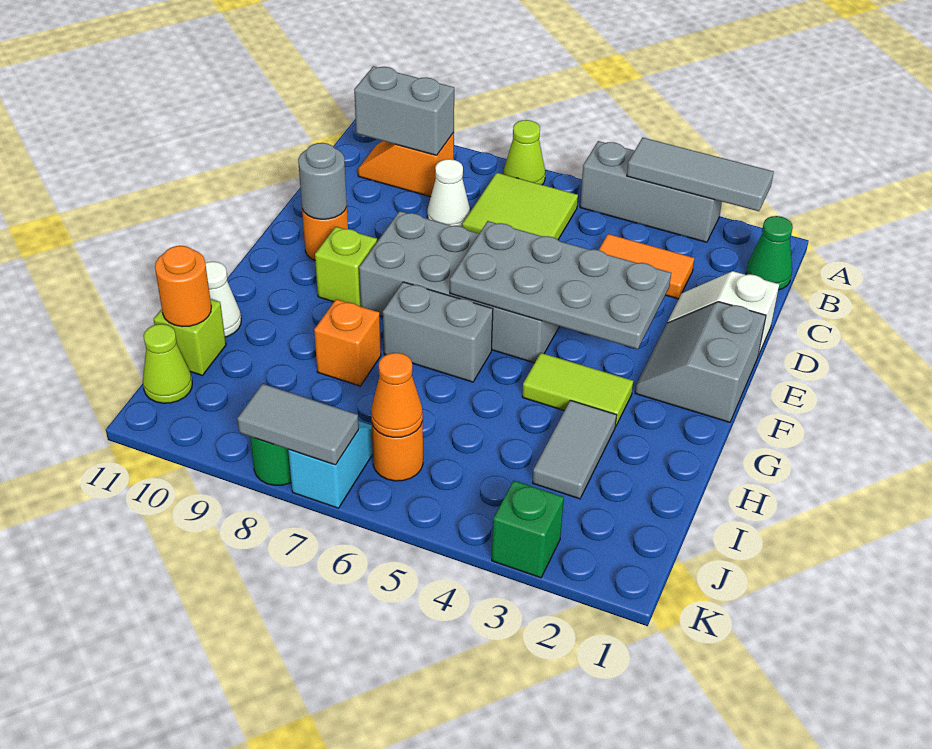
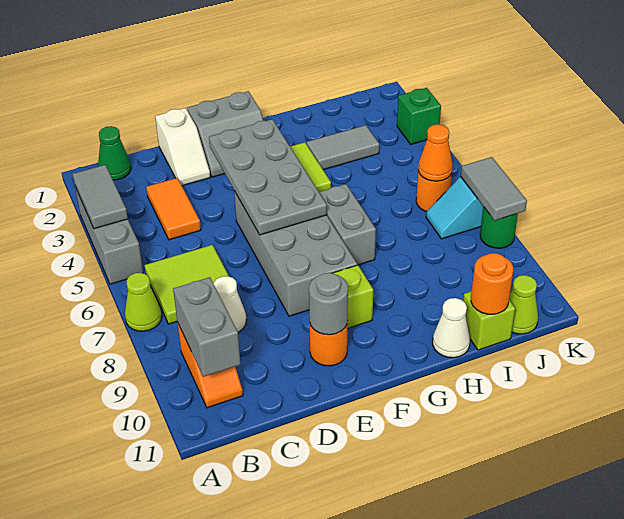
grey 1x3 tile [627,138,774,211] -> grey 1x2 tile [73,165,128,229]
orange 1x1 brick [314,299,381,386] -> none

